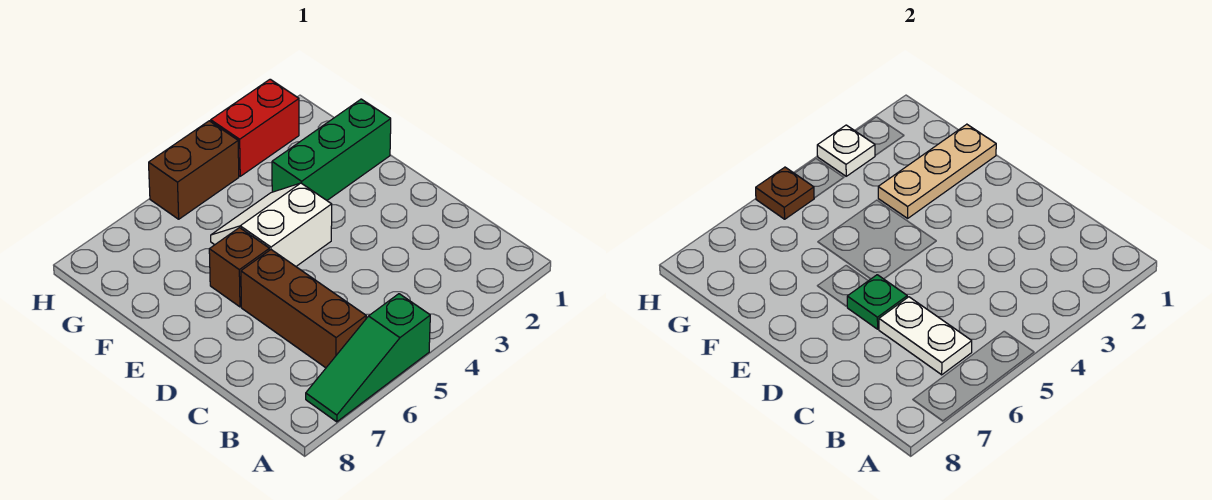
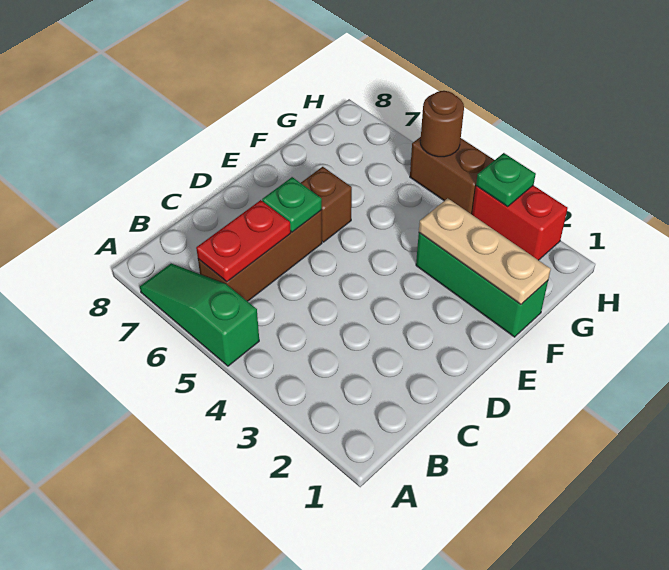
white 1x2 plate [879,297,972,375] -> red 1x2 plate [196,200,291,282]
white 2x2 slope [211,183,332,266] -> none
white 1x1 plate [817,125,875,176] -> green 1x1 plate [476,153,536,207]
brown 1x1 plate [756,167,814,219] -> brown 1x1 round brick [420,91,464,157]

